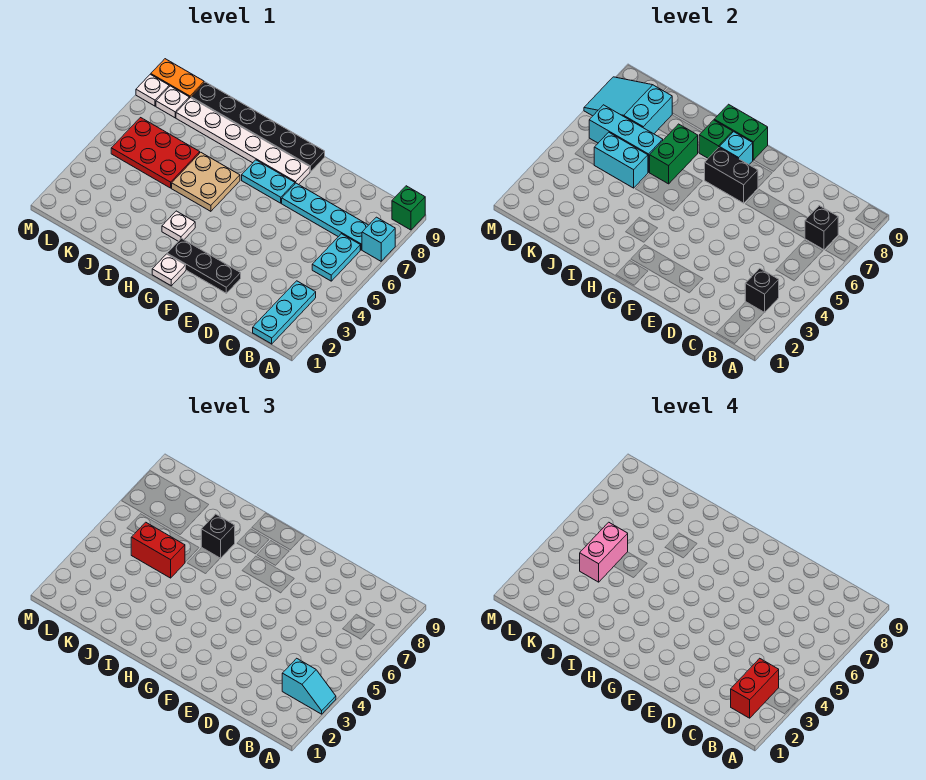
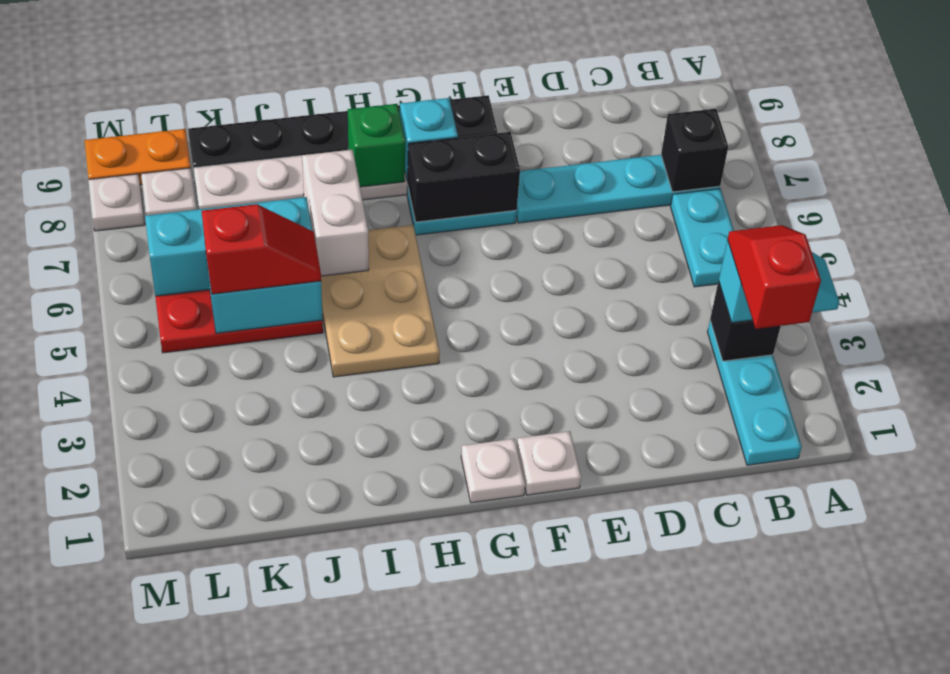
cyan 1x1 brick [362,217,395,261] -> none
green 1x1 brick [392,186,425,230] -> none
red 1x2 brick [731,658,779,718] -> red 1x2 slope [728,225,821,329]
black 1x3 plate [167,238,241,293] -> none
green 1x2 brick [714,104,768,160] -> none
white 1x1 plate [162,211,195,241] -> white 1x1 plate moved to [517,431,581,495]
tan 2x2 plate [172,152,240,211] -> tan 2x3 plate [321,225,440,377]
green 1x2 brick [650,124,698,184] -> white 1x2 brick [302,150,369,276]
black 1x1 brick [201,514,235,558] -> none
red 1x2 brick [131,522,185,578] -> red 1x2 slope [202,204,321,294]
pink 1x2 brick [580,522,628,582] -> none
cyan 2x3 slope [584,77,672,134] -> none

